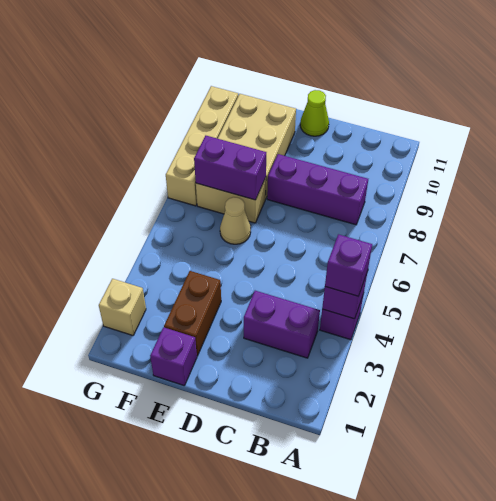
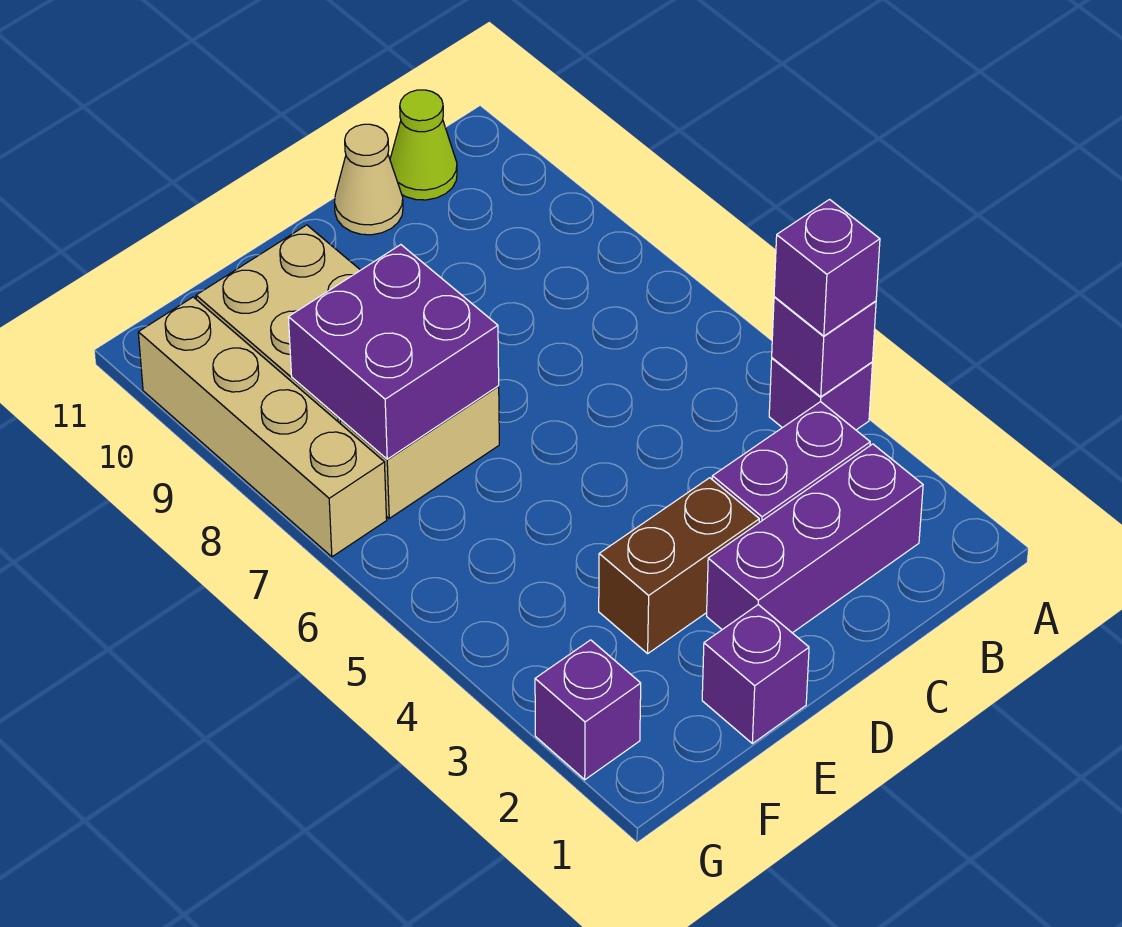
purple 1x3 brick [267,154,368,225] -> purple 1x3 brick moved to [707,444,923,633]
lime 1x1 cone [300,90,329,136] -> lime 1x1 cone moved to [390,90,457,200]
brown 1x2 brick [164,271,221,356] -> brown 1x2 brick turned to [599,478,759,654]
tan 1x1 cone [220,197,251,244] -> tan 1x1 cone moved to [334,124,403,235]
purple 1x2 brick [194,136,266,200] -> purple 2x2 brick [288,245,499,459]
tan 1x1 brick [99,279,146,335] -> purple 1x1 brick [535,640,641,780]

